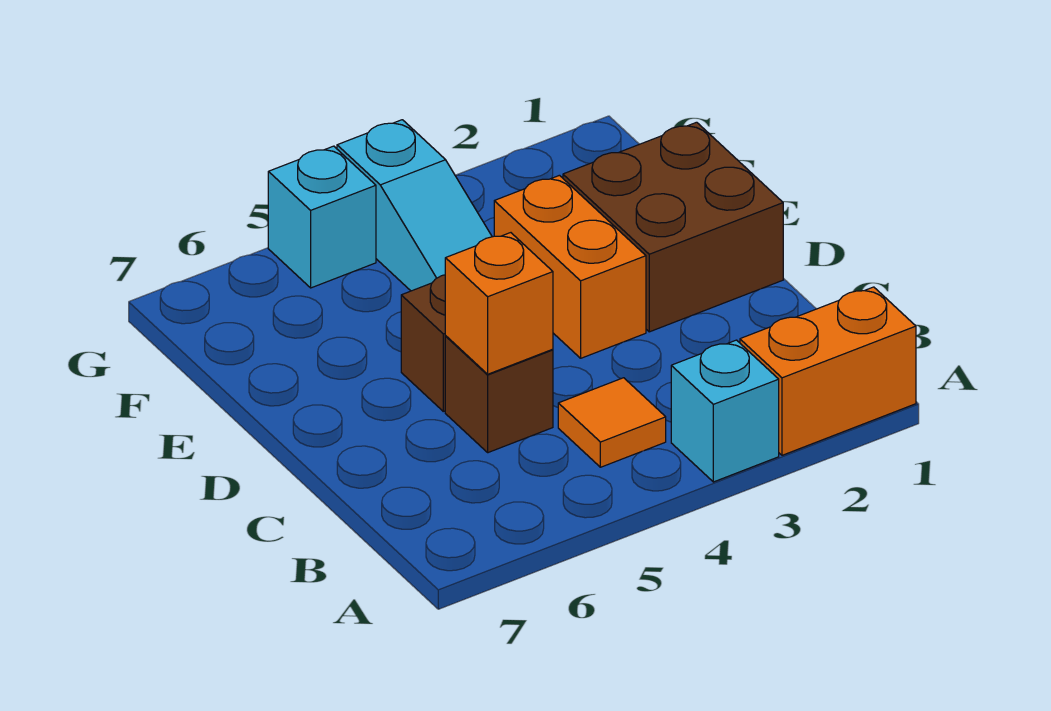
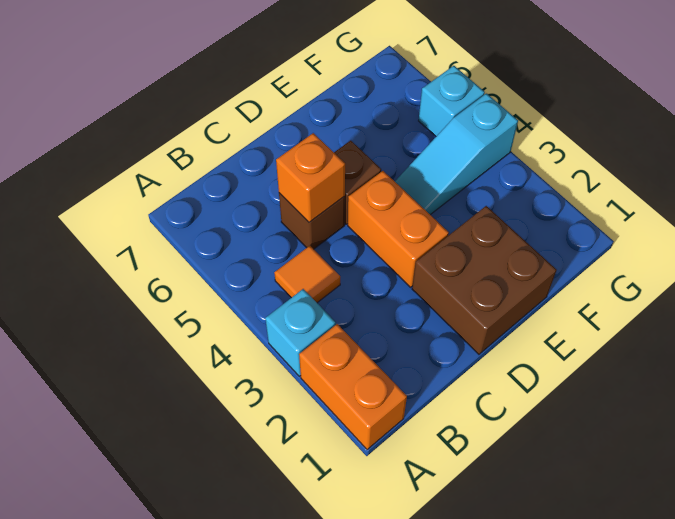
orange 1x2 brick [494,175,646,358] -> orange 1x2 brick turned to [348,171,449,287]

